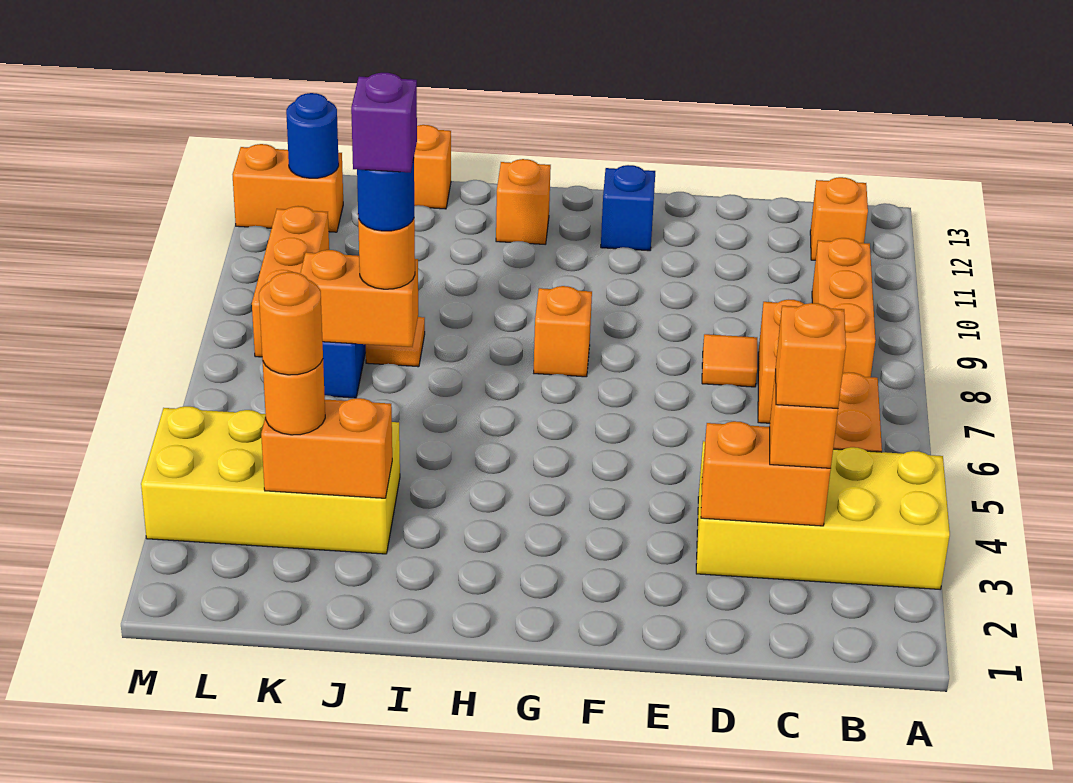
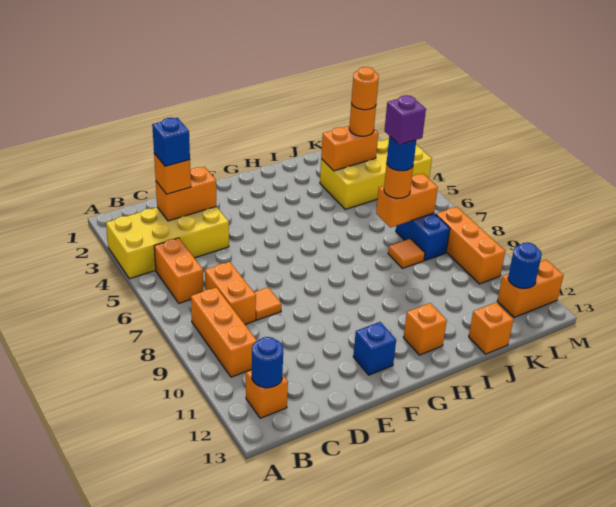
none -> blue 1x1 round brick [252,337,283,388]
orange 1x1 brick [776,303,846,408] -> blue 1x1 brick [152,118,190,166]
orange 1x1 brick [534,286,592,377] -> none

